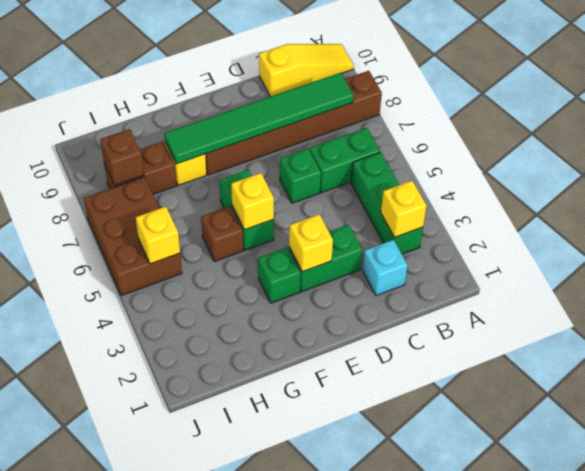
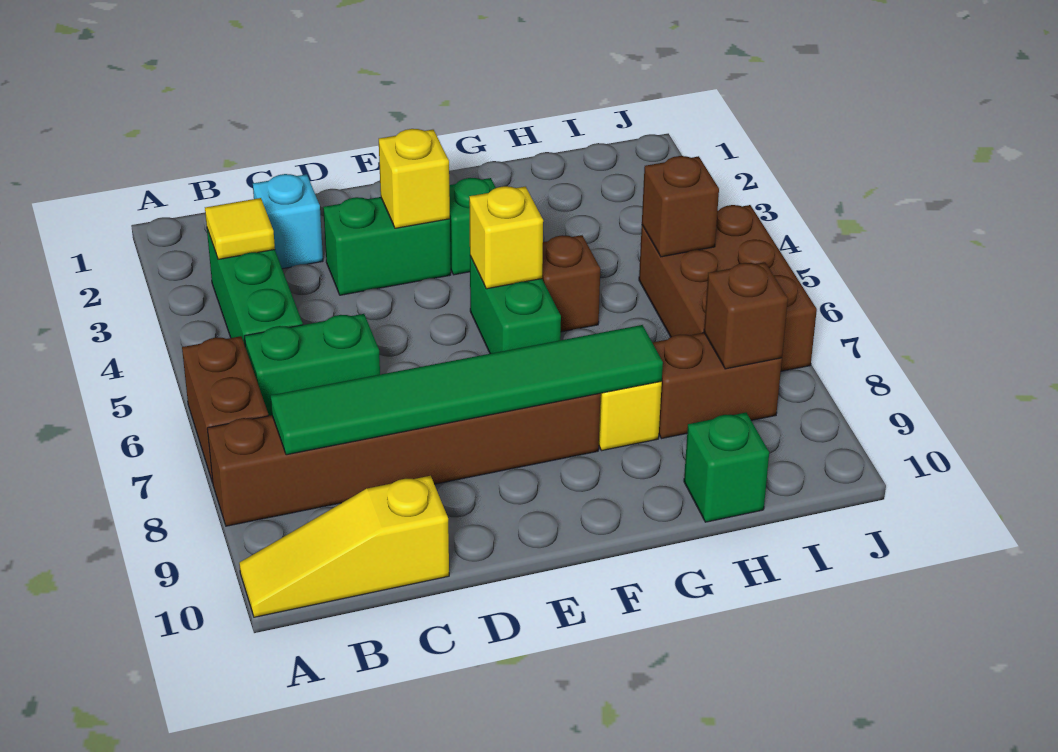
none -> brown 1x2 brick [182,336,268,483]
yellow 1x1 brick [381,181,427,237] -> yellow 1x1 tile [205,198,275,259]
green 1x1 brick [280,149,321,203] -> green 1x1 brick moved to [684,413,769,522]
yellow 1x1 brick [136,207,180,264] -> brown 1x1 brick [642,156,719,257]

